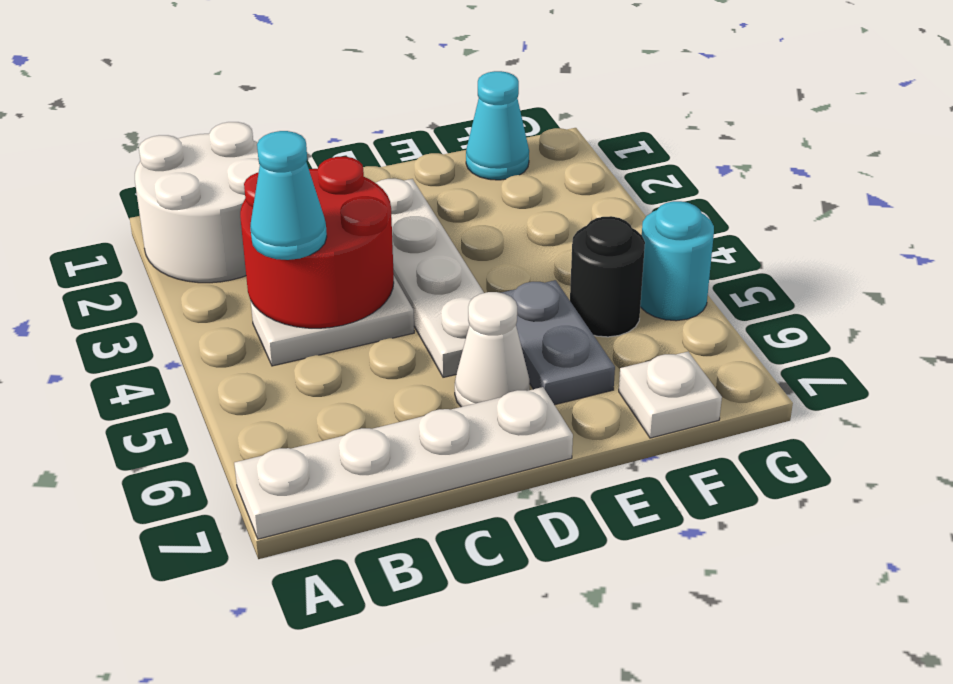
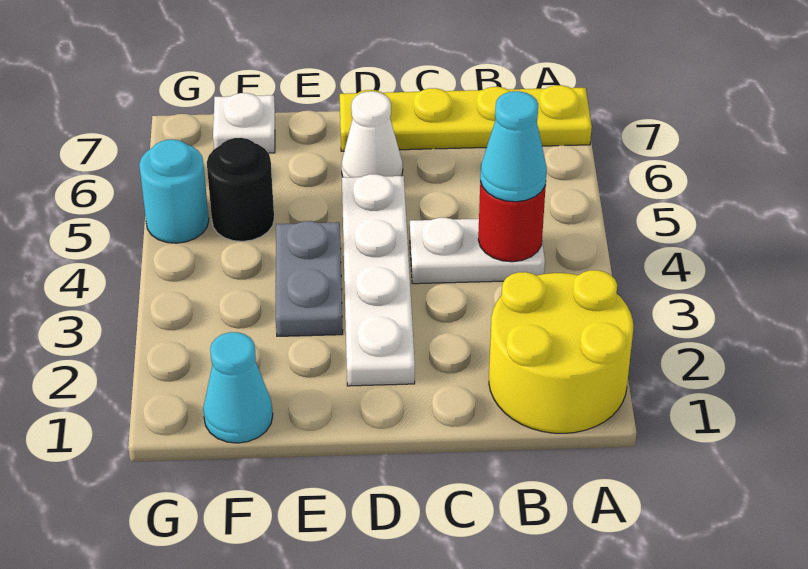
white 2x2 round brick [135,122,260,283] -> yellow 2x2 round brick [489,270,633,433]
white 1x4 plate [234,387,573,539] -> yellow 1x4 plate [340,85,592,151]
red 2x2 round brick [240,157,394,328] -> red 1x1 round brick [478,182,546,262]
grey 1x2 plate [501,280,615,405] -> grey 1x2 plate moved to [276,221,343,336]

